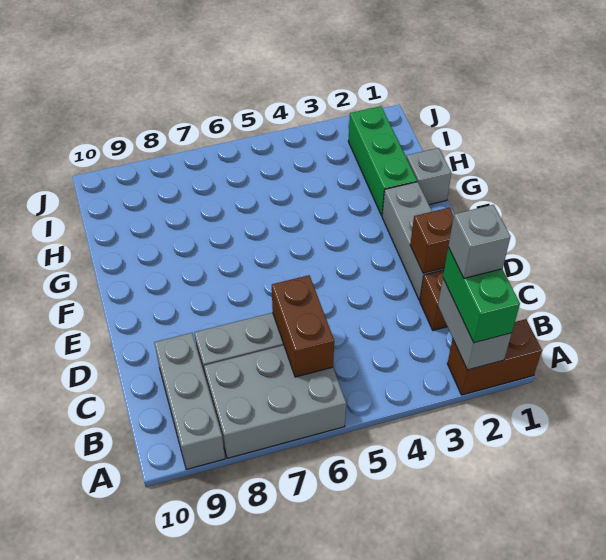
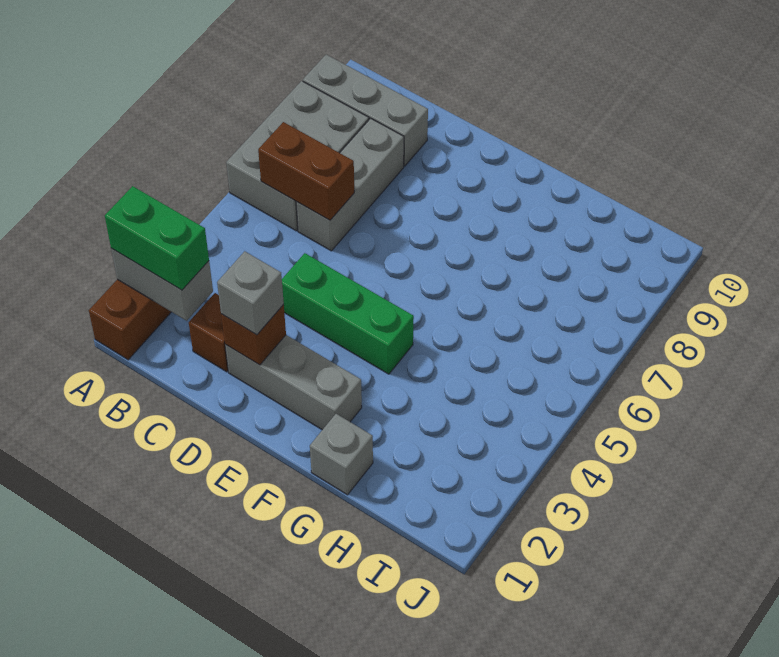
grey 1x1 brick [448,205,511,278] -> grey 1x1 brick moved to [217,251,284,335]
green 1x3 brick [348,106,417,216] -> green 1x3 brick moved to [282,253,414,374]

